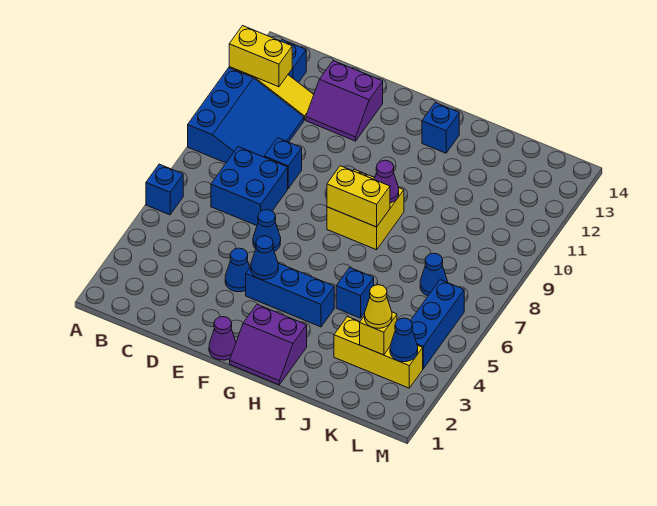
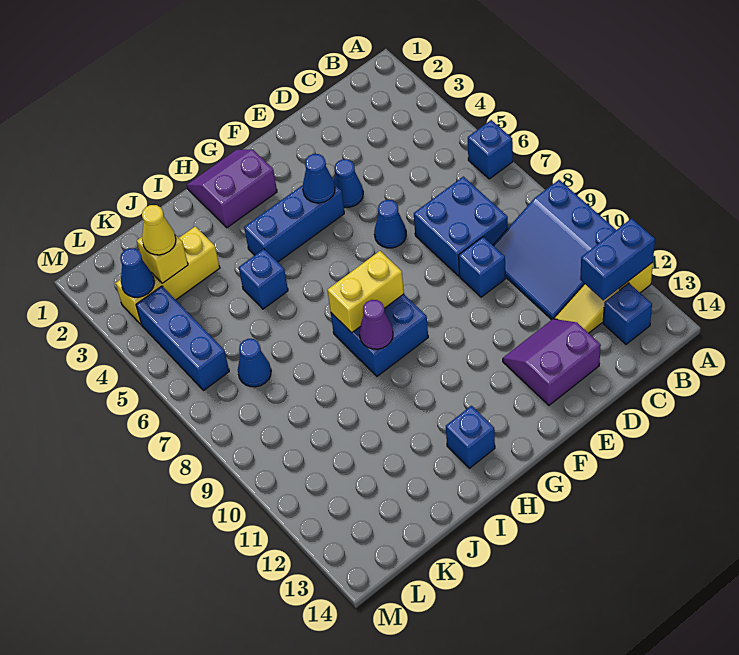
yellow 1x2 brick [229,26,292,87] -> blue 1x2 brick [580,218,655,300]
purple 1x1 cone [209,317,236,360] -> none
yellow 2x2 brick [327,169,404,250] -> blue 2x2 brick [331,294,428,376]

